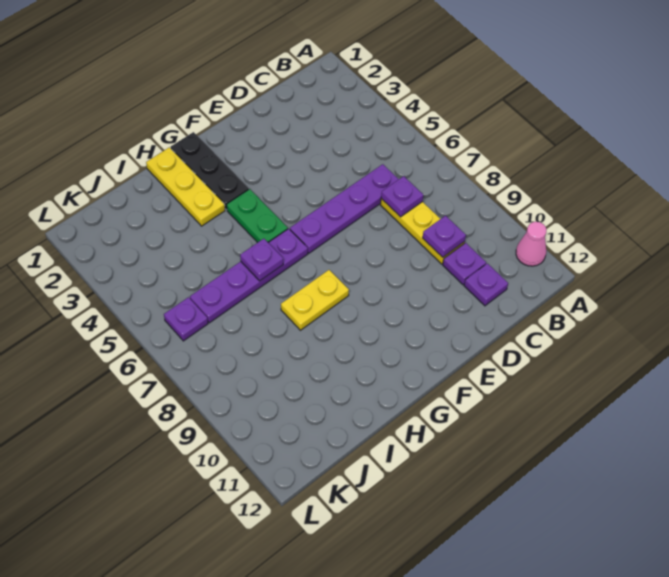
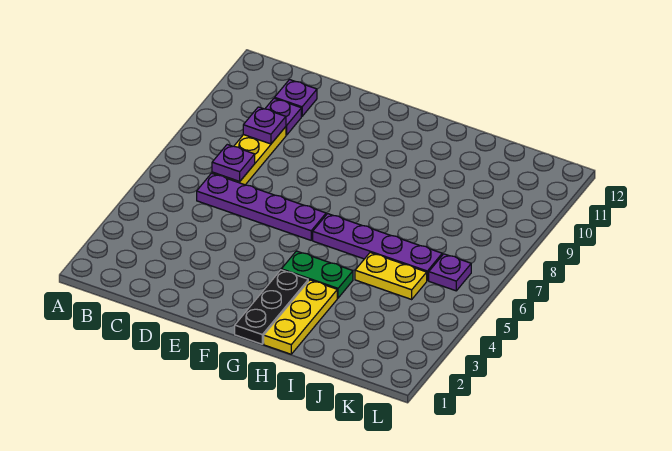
pink 1x1 cone [516,222,546,266] -> none
green 1x2 plate [227,189,288,243] -> green 1x2 plate turned to [281,251,353,298]
yellow 1x2 plate [281,270,349,330] -> yellow 1x2 plate moved to [355,253,427,299]
purple 1x1 plate [240,239,283,281] -> none

